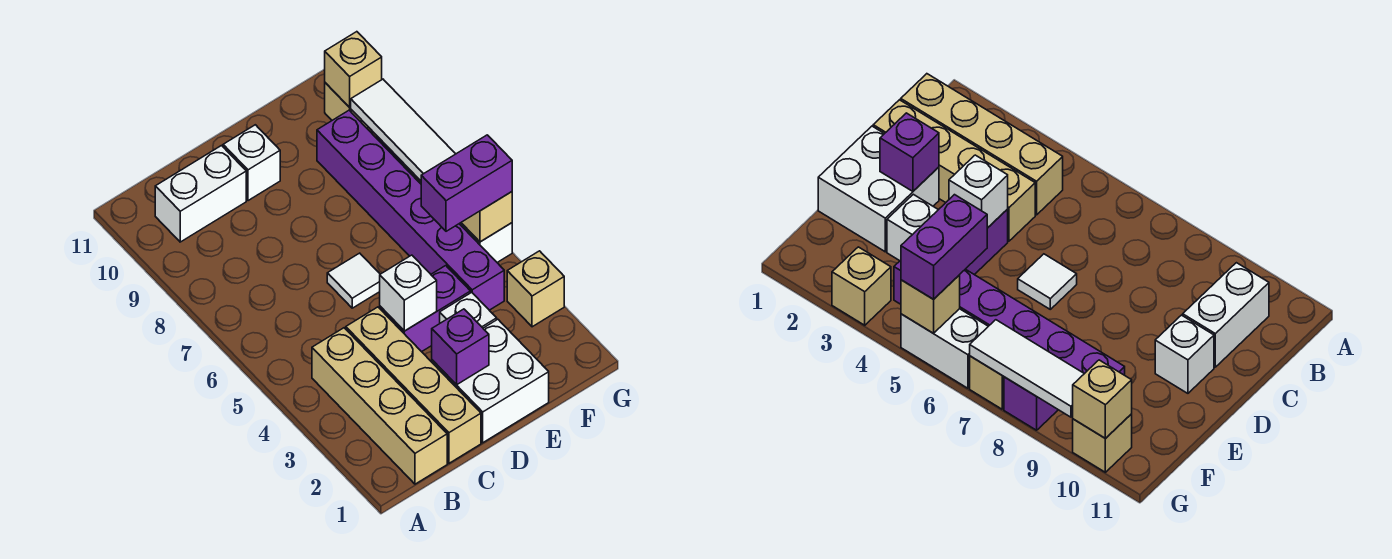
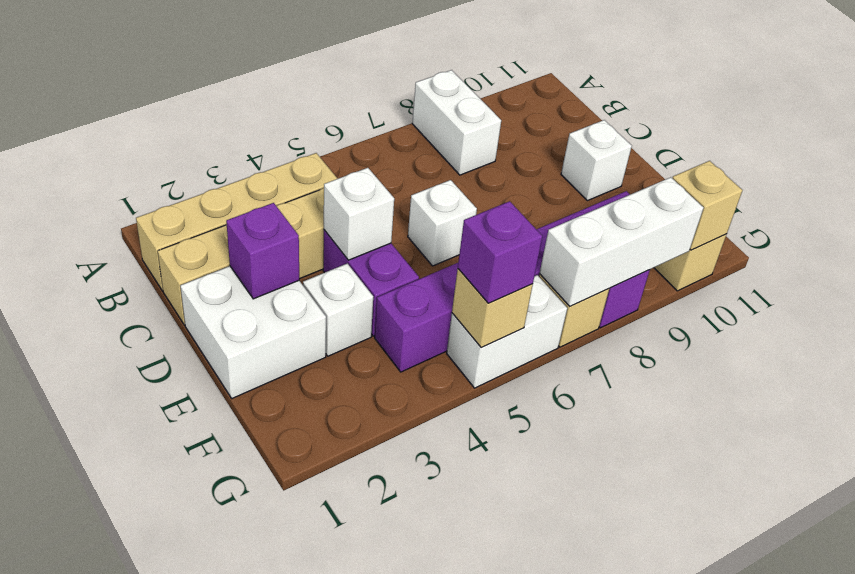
white 1x2 brick [155,146,246,242] -> white 1x2 brick moved to [412,70,501,175]
white 1x1 tile [327,253,380,308] -> white 1x1 brick [408,180,477,266]
purple 1x2 brick [421,135,512,231] -> purple 1x1 brick [458,201,542,303]
tan 1x1 brick [507,251,564,327] -> none
white 1x3 tile [351,79,455,181] -> white 1x3 brick [540,177,703,306]

